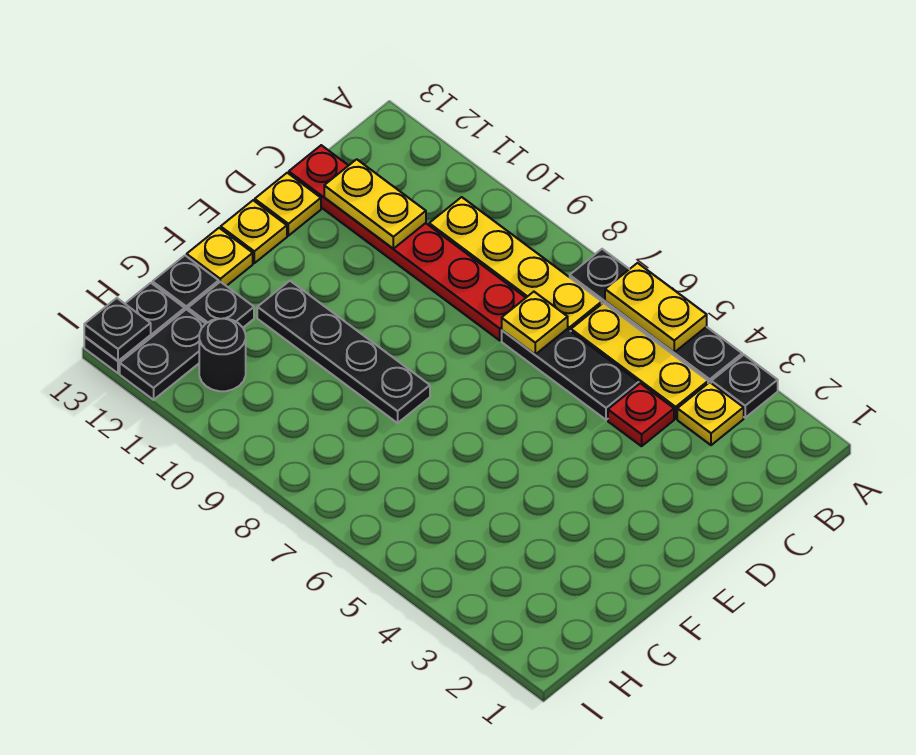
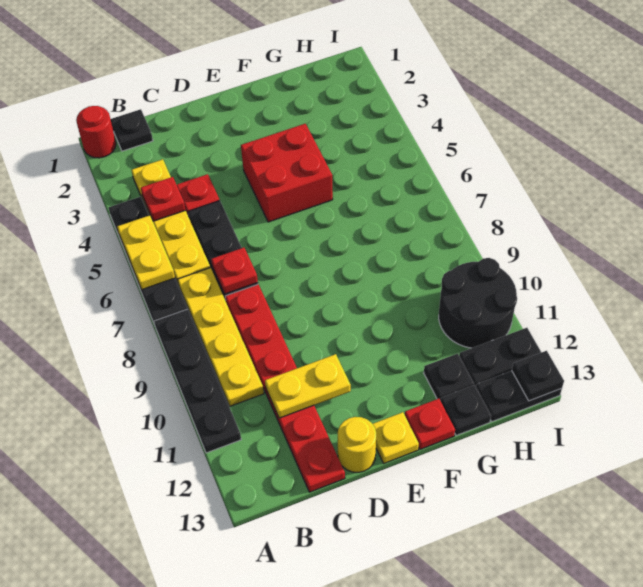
none -> red 1x1 round brick [76,106,116,158]
black 1x1 plate [711,355,778,418] -> black 1x1 plate moved to [111,109,153,151]
none -> red 1x1 plate [141,177,186,221]
yellow 1x1 plate [502,292,568,354] -> red 1x1 plate [211,248,258,294]
yellow 1x2 plate [324,159,426,249] -> yellow 1x2 plate turned to [265,354,351,418]
yellow 1x1 plate [255,173,321,236] -> yellow 1x1 round brick [338,417,376,472]
none -> red 2x2 brick [241,124,333,222]
black 1x4 plate [257,281,430,423] -> black 1x4 plate moved to [154,309,241,453]
yellow 1x1 plate [187,228,253,286] -> red 1x1 plate [405,399,455,449]
black 1x1 round brick [199,318,246,391] -> black 2x2 round brick [439,258,517,348]

